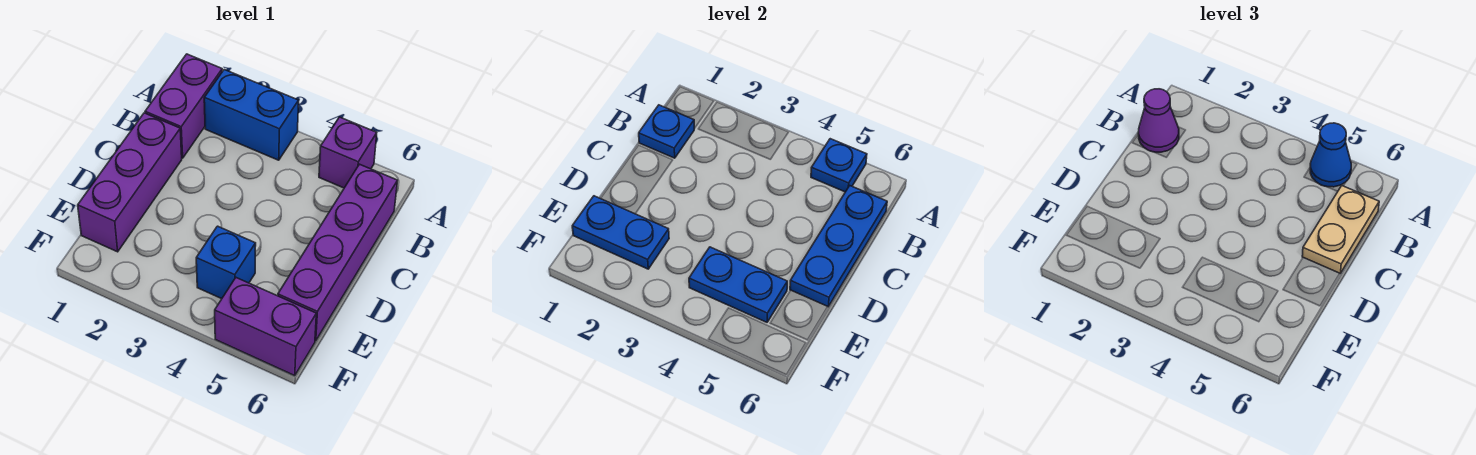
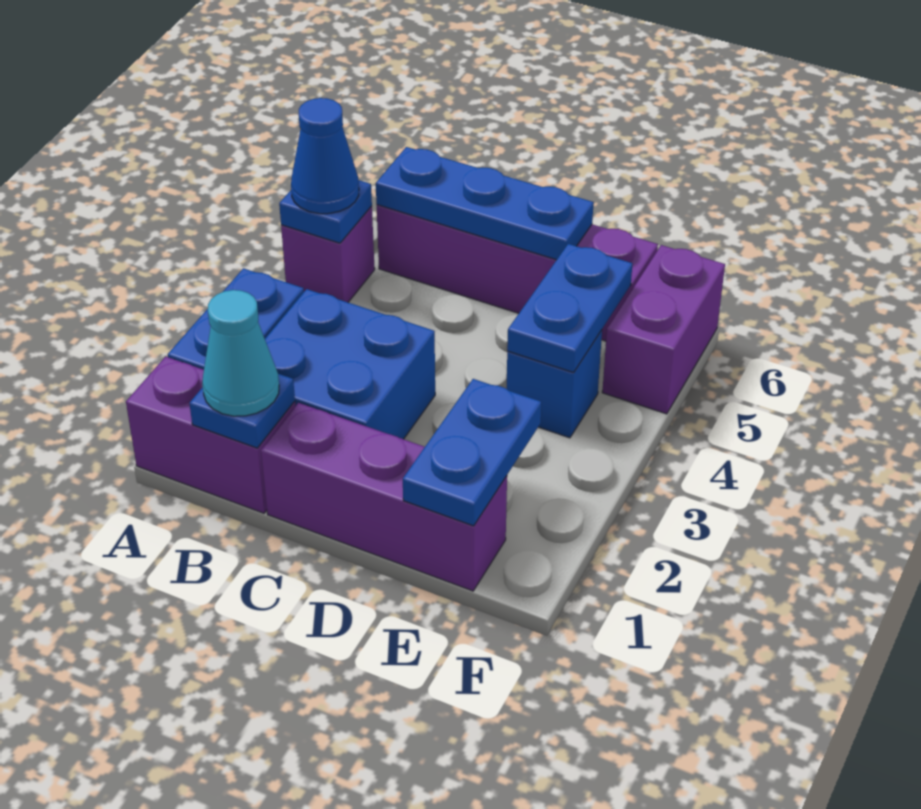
purple 1x1 cone [1138,89,1179,152] -> cyan 1x1 cone [202,290,279,416]
none -> blue 2x2 brick [265,289,435,439]
tan 1x2 plate [1302,186,1379,273] -> none

